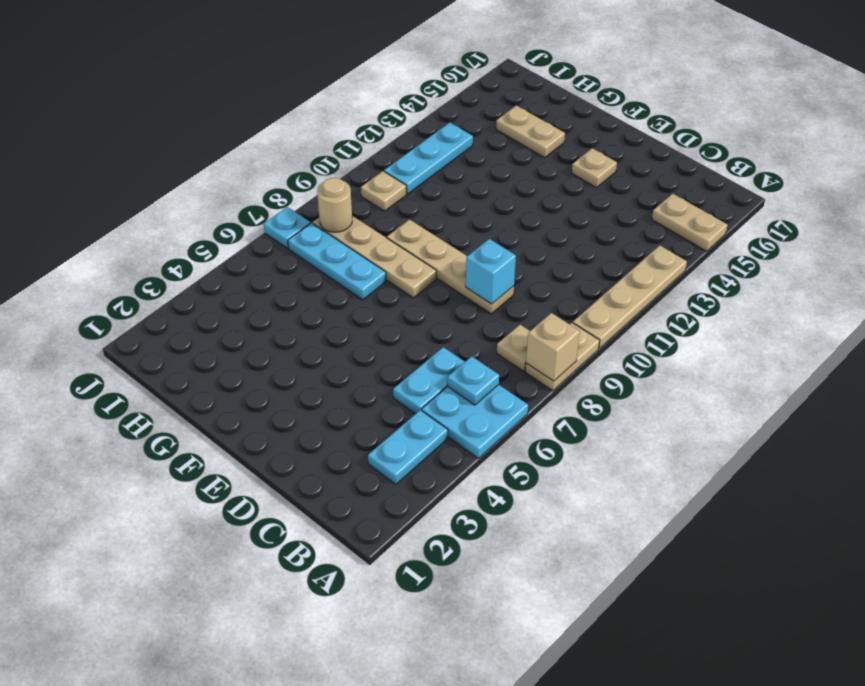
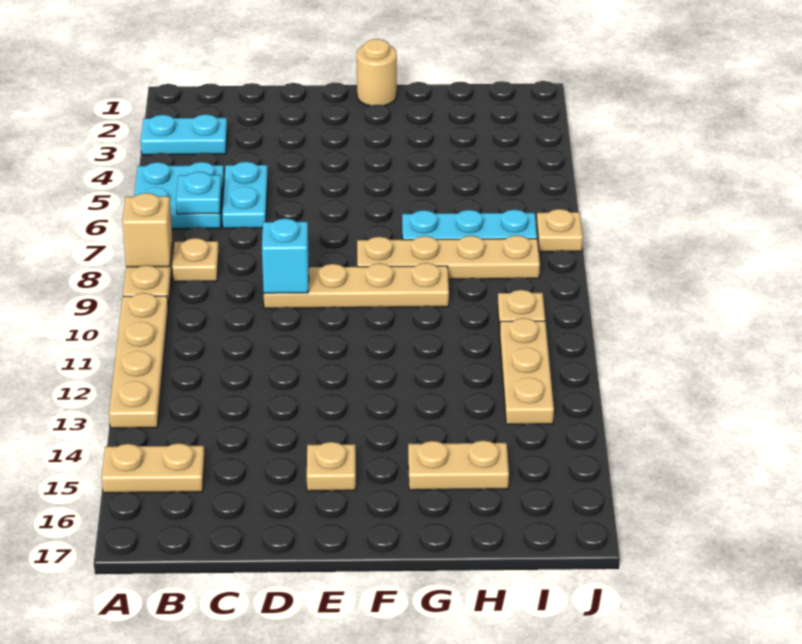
cyan 1x2 plate [368,410,448,484] -> cyan 1x2 plate turned to [141,114,227,155]
tan 1x1 round brick [317,178,352,232] -> tan 1x1 round brick moved to [357,39,397,106]
cyan 1x3 plate [384,122,473,194] -> tan 1x3 plate [500,318,554,424]
cyan 1x1 plate [264,207,310,248] -> tan 1x1 plate [537,209,583,252]

